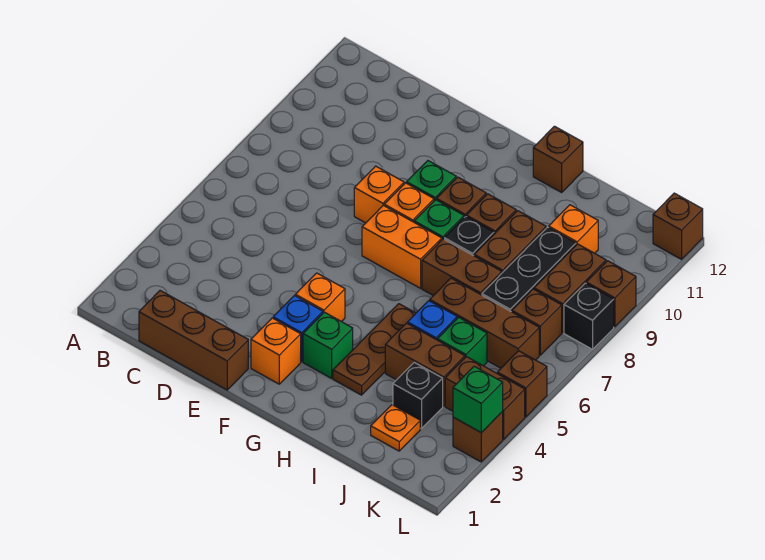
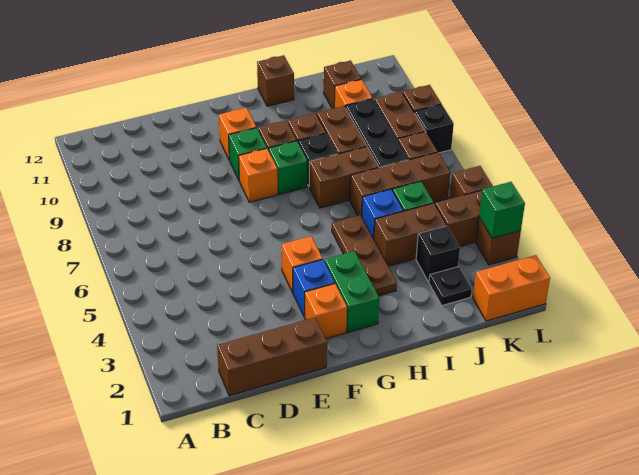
orange 1x1 brick [354,166,404,223] -> orange 1x1 brick moved to [219,108,256,160]
orange 1x2 brick [362,205,442,288] -> orange 1x2 brick moved to [473,255,550,321]
green 1x1 brick [303,312,353,378] -> green 1x2 brick [325,251,379,332]
orange 1x1 plate [371,405,420,451] -> black 1x1 plate [429,267,472,305]
brown 1x1 brick [653,193,703,259] -> brown 1x1 brick moved to [324,60,361,108]

